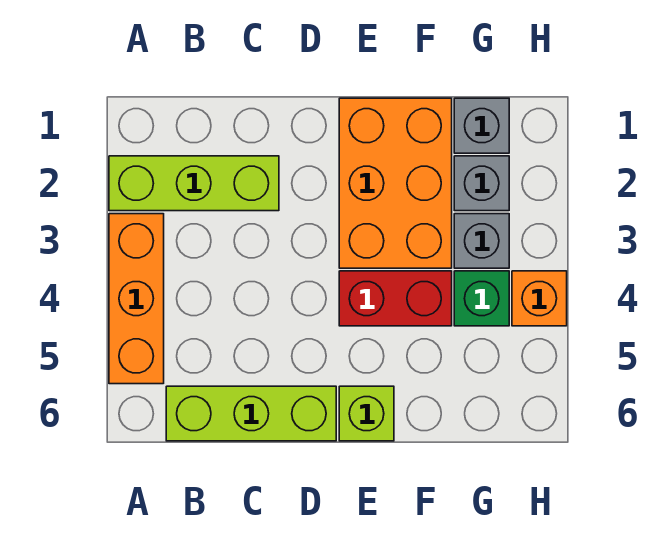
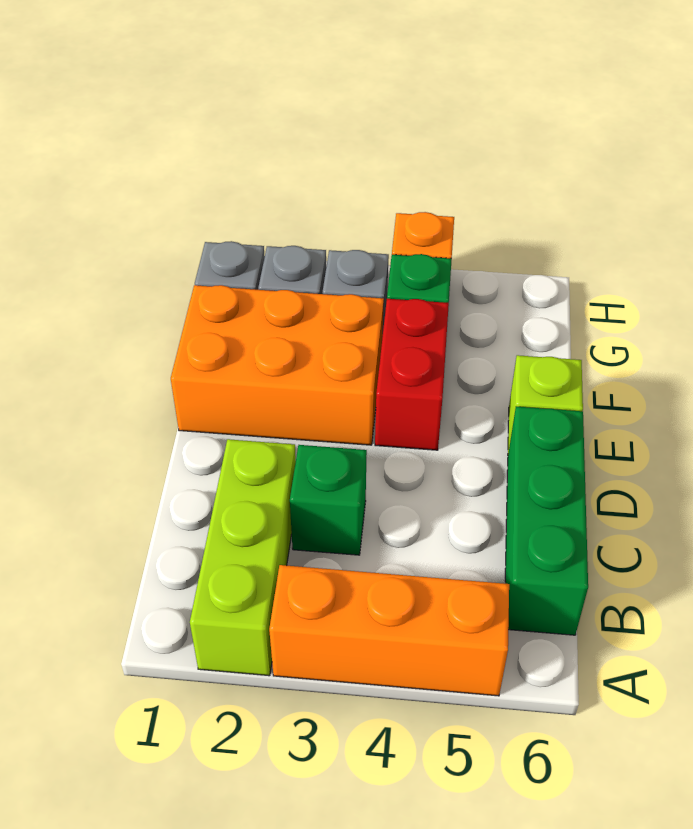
lime 1x3 brick [166,386,336,441] -> green 1x3 brick [505,406,588,635]
none -> green 1x1 brick [290,445,367,555]

